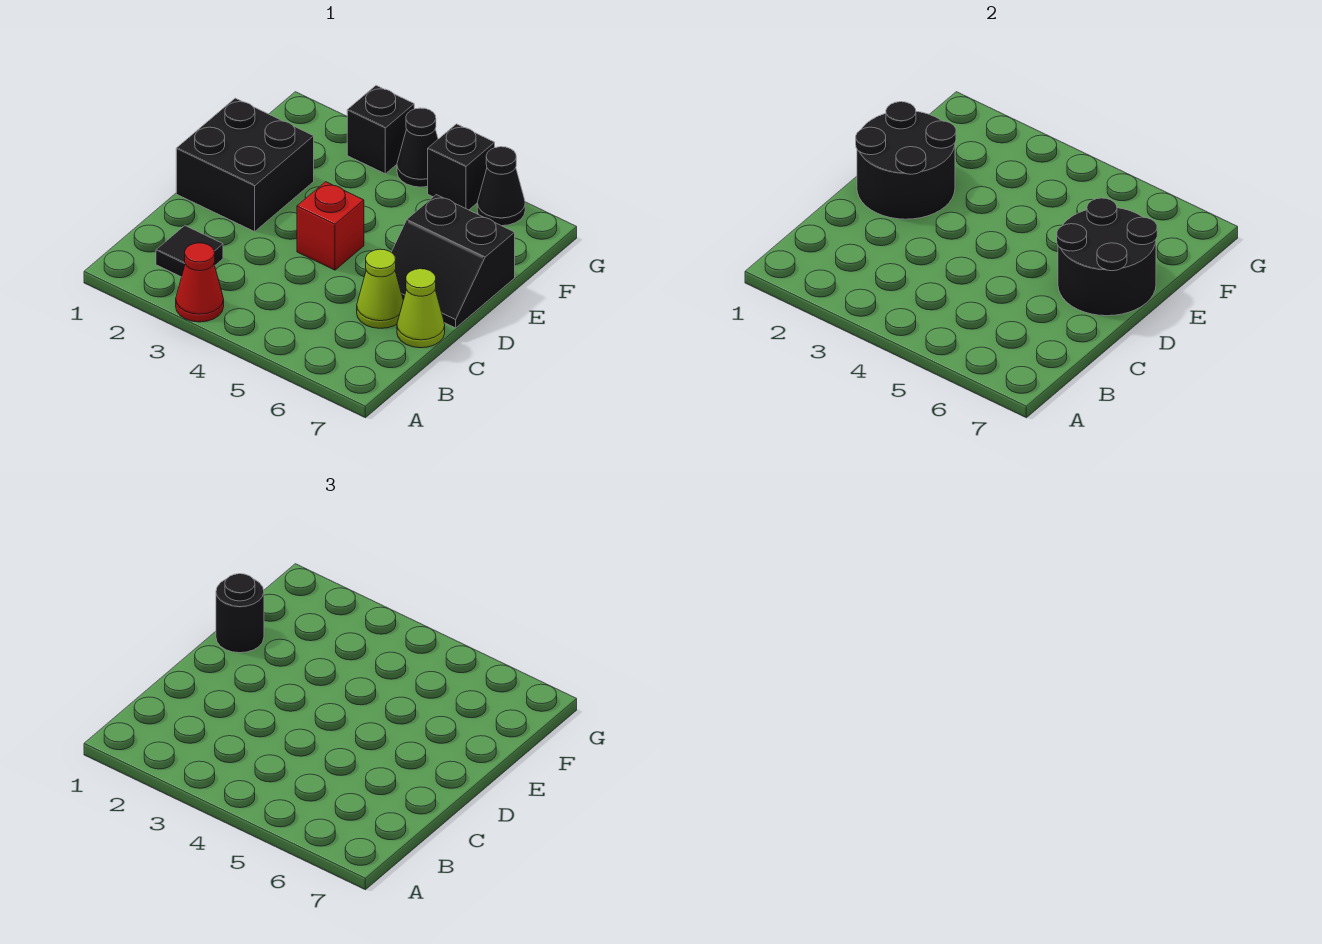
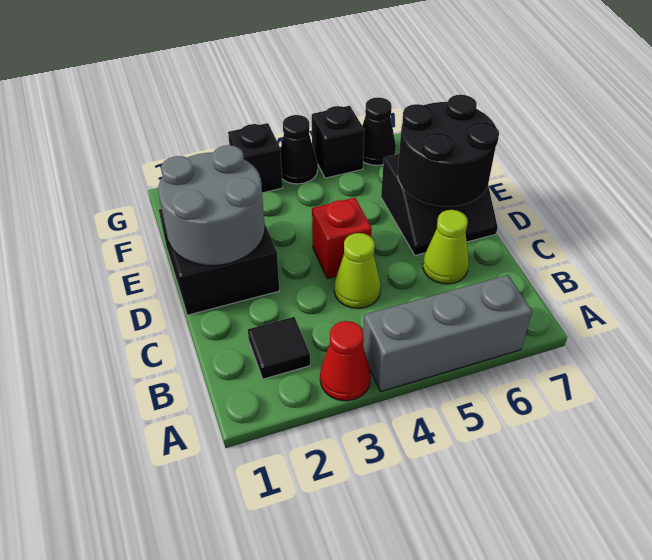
none -> grey 1x3 brick [363,275,532,392]
lime 1x1 cone [397,269,445,348] -> lime 1x1 cone moved to [334,233,381,309]
black 2x2 round brick [856,102,956,219] -> grey 2x2 round brick [158,145,265,265]
black 1x1 round brick [216,574,264,653] -> none

